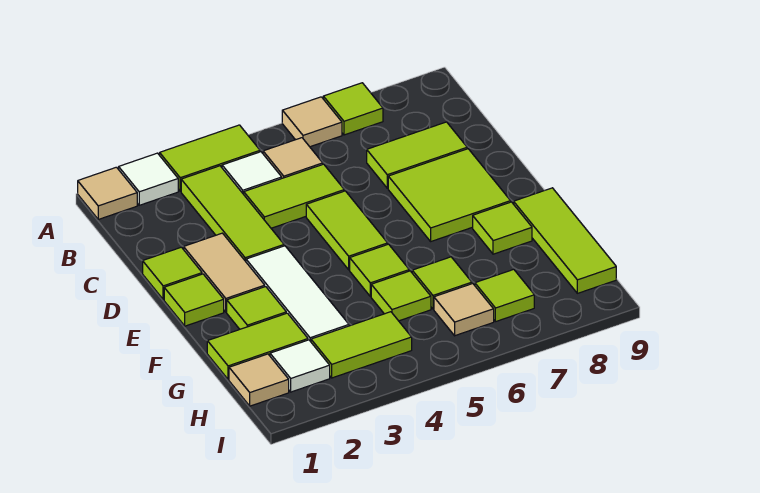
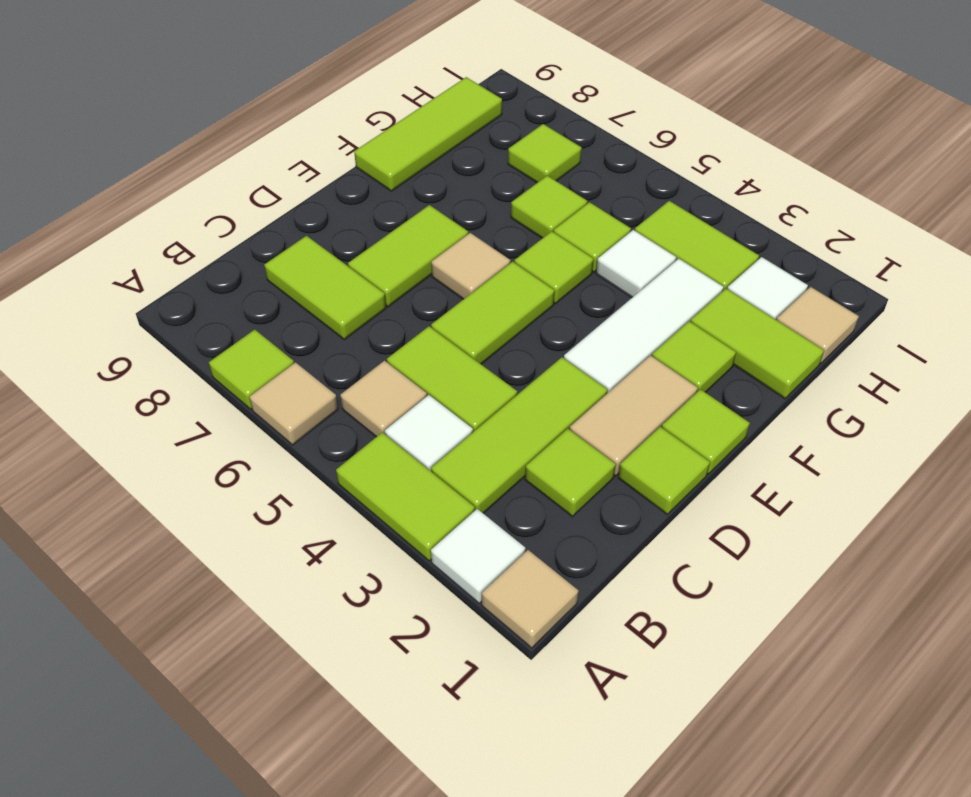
lime 2x2 tile [388,149,511,241] -> lime 1x2 tile [348,205,468,307]
lime 1x1 tile [473,202,532,254] -> lime 1x1 tile moved to [525,429,616,517]
none -> white 1x1 tile [596,230,676,298]
tan 1x1 tile [434,284,494,336] -> tan 1x1 tile moved to [431,233,511,299]

